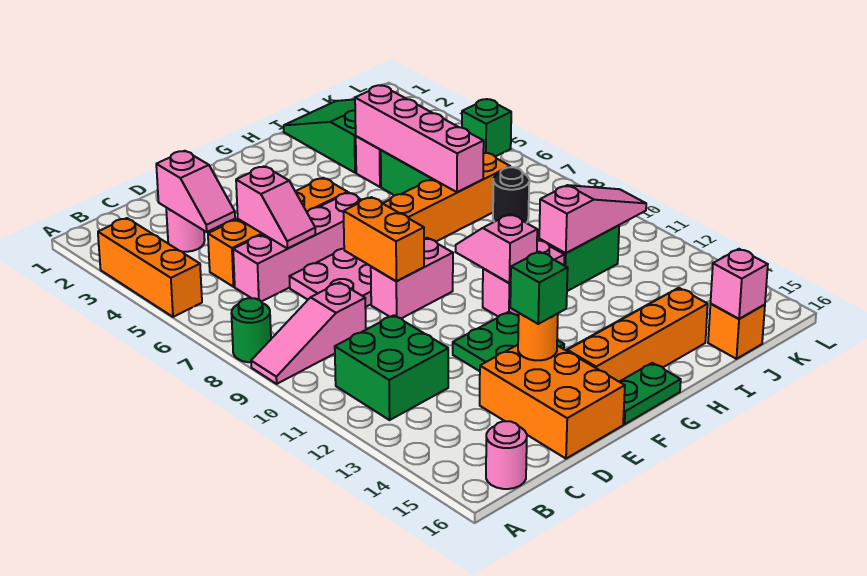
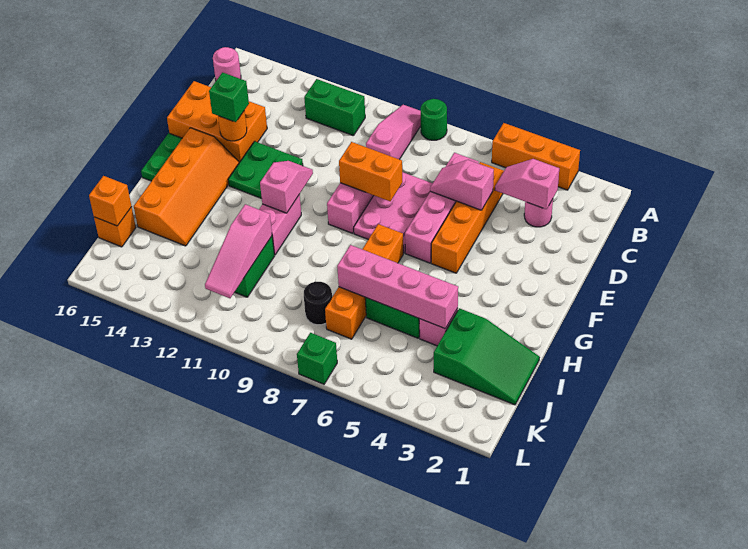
green 2x2 brick [335,315,448,420] -> green 1x2 brick [304,79,365,136]
pink 1x2 slope [456,214,537,283] -> pink 1x2 slope turned to [260,161,313,213]
pink 1x1 brick [711,249,768,319] -> orange 1x1 brick [89,176,132,226]
green 1x1 brick [462,99,511,157] -> green 1x1 brick moved to [297,333,337,384]

